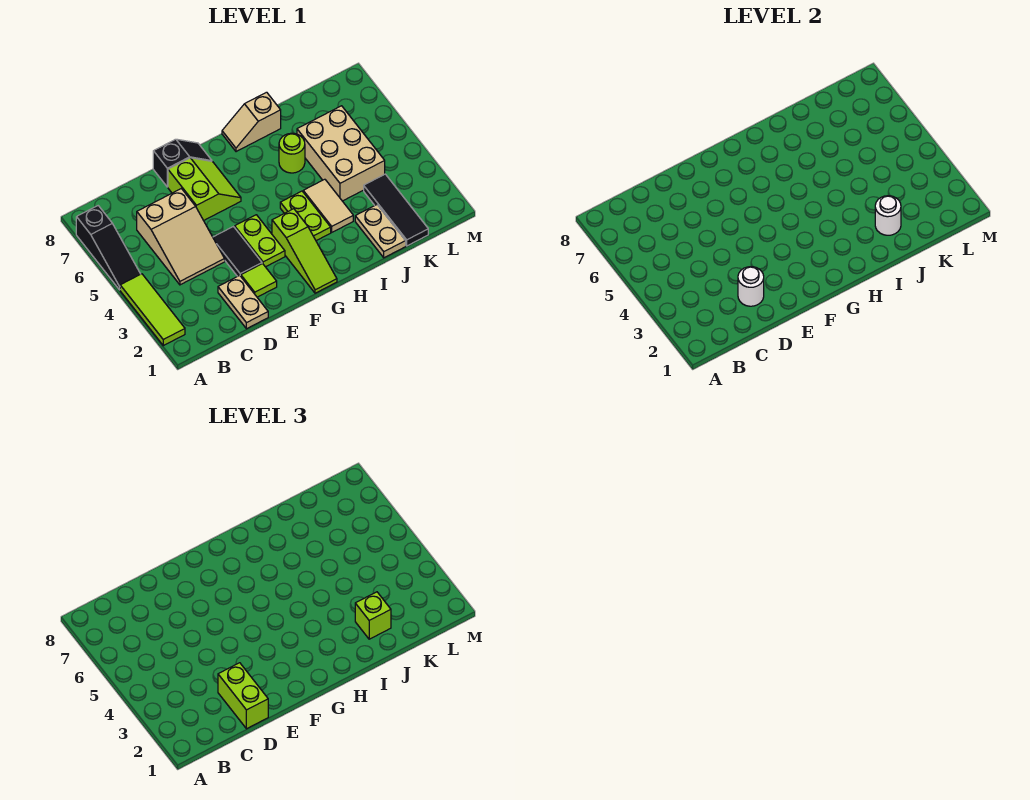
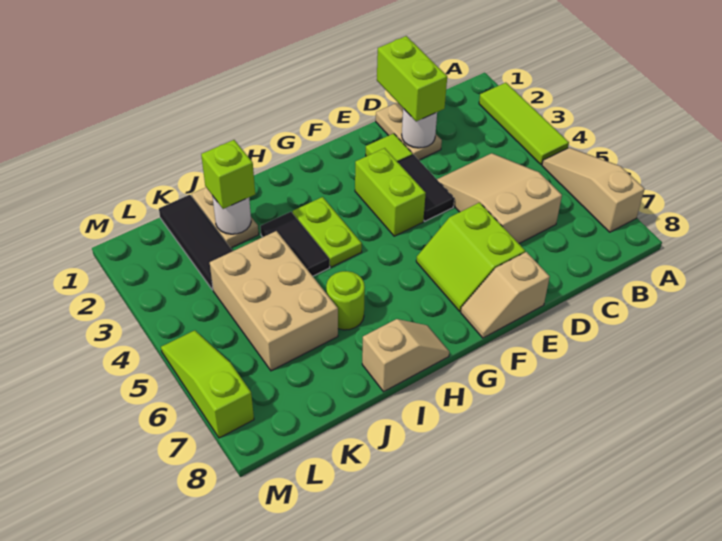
black 1x3 slope [76,206,140,290] -> tan 1x3 slope [542,148,644,232]
black 1x2 slope [153,139,212,187] -> tan 1x2 slope [461,252,550,338]
lime 1x2 plate [235,215,285,267] -> lime 1x2 brick [355,148,426,236]
lime 1x3 slope [272,209,337,293] -> lime 1x3 slope moved to [161,330,254,438]
tan 1x2 tile [303,179,353,232] -> black 1x2 tile [260,212,330,276]

